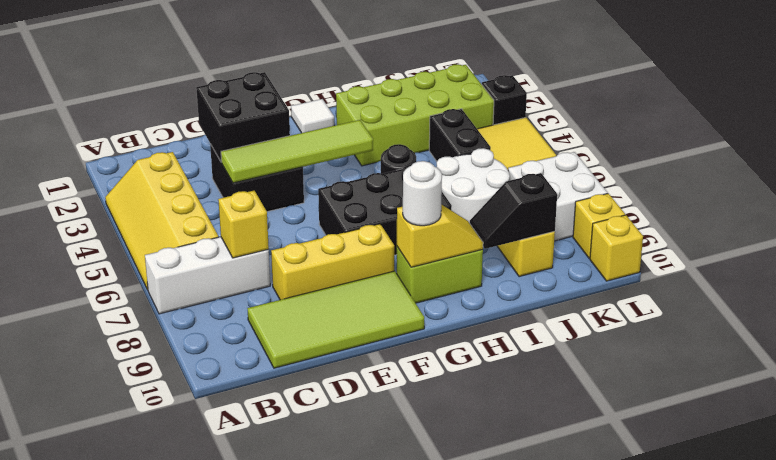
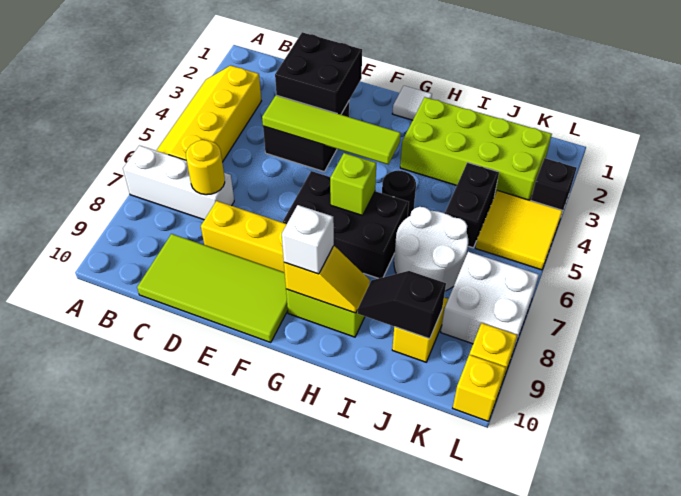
yellow 1x1 brick [218,191,269,258] -> yellow 1x1 round brick [186,140,225,195]
none -> lime 1x1 brick [330,153,376,216]
white 1x1 round brick [403,161,442,226] -> white 1x1 brick [282,205,334,274]

